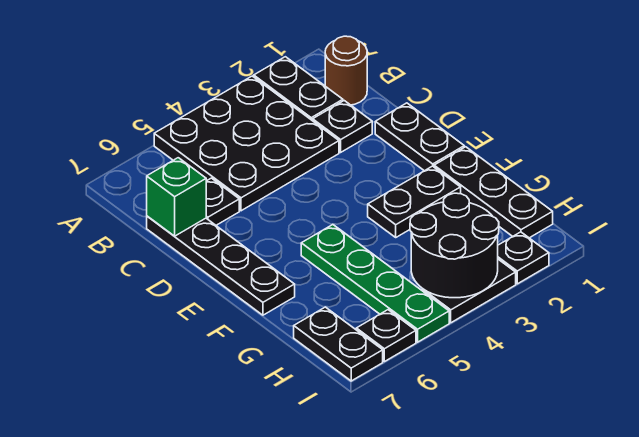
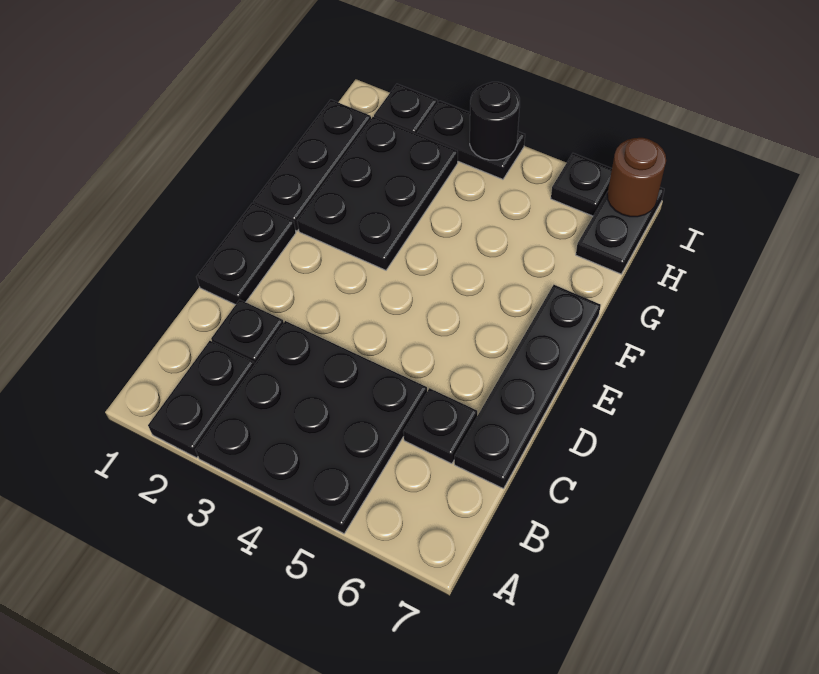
brown 1x1 round brick [325,36,367,105] -> brown 1x1 round brick moved to [607,138,666,217]
green 1x1 brick [147,158,206,236] -> none
black 1x2 plate [368,166,461,237] -> black 2x3 plate [297,117,458,270]
green 1x4 plate [301,225,449,342] -> none
black 2x2 round brick [410,193,499,298] -> black 1x1 round brick [470,82,520,160]

